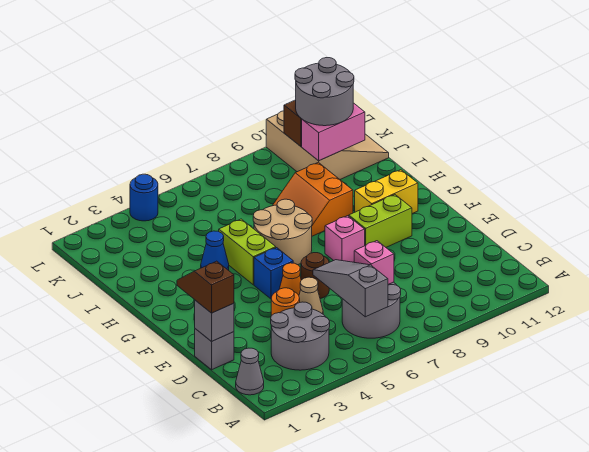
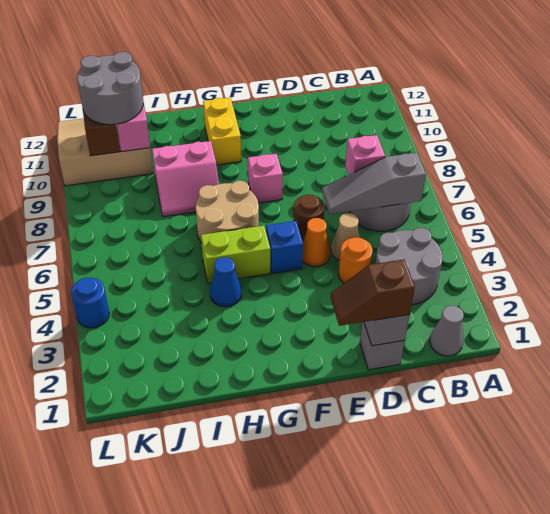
lime 1x2 brick [349,195,412,247] -> none
orange 2x2 slope [272,162,353,236] -> pink 2x2 slope [152,141,219,217]

